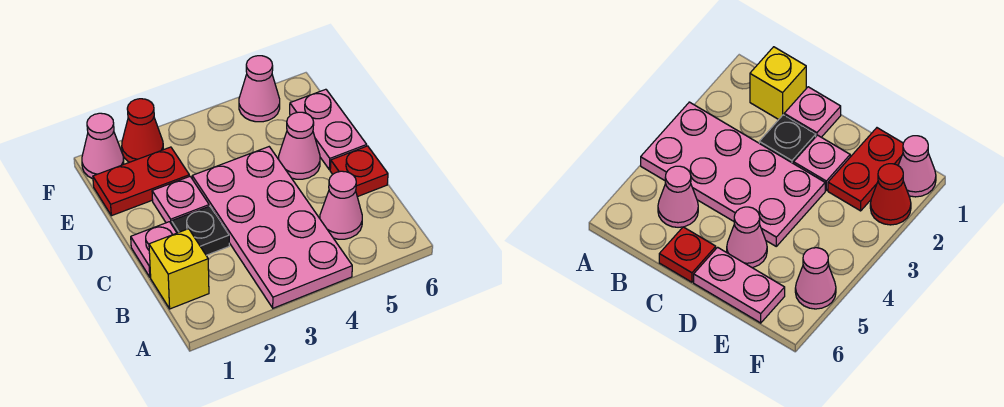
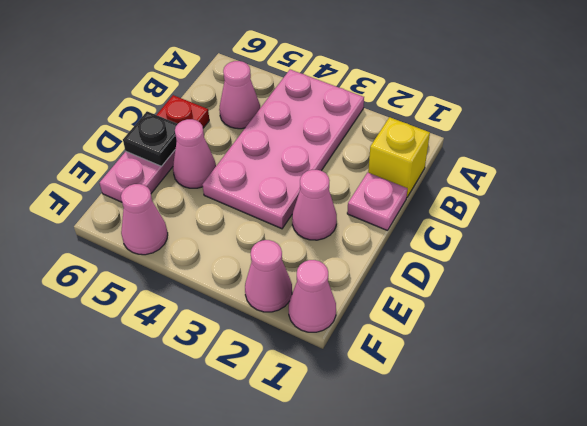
black 1x1 plate [172,206,229,255] -> black 1x1 plate moved to [123,111,177,166]
pink 1x1 plate [152,176,209,224] -> pink 1x1 cone [292,170,337,240]
red 1x2 plate [93,147,189,216] -> none
red 1x1 cone [122,99,163,162] -> pink 1x1 cone [245,240,292,312]

